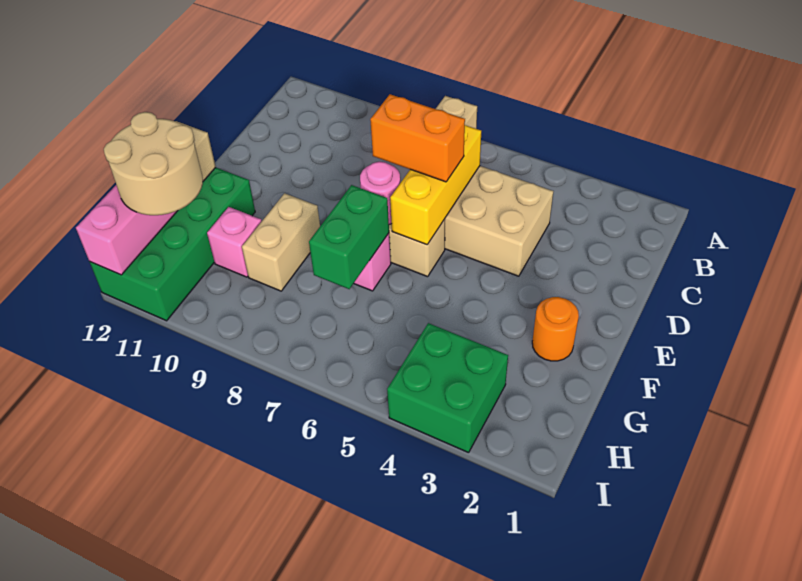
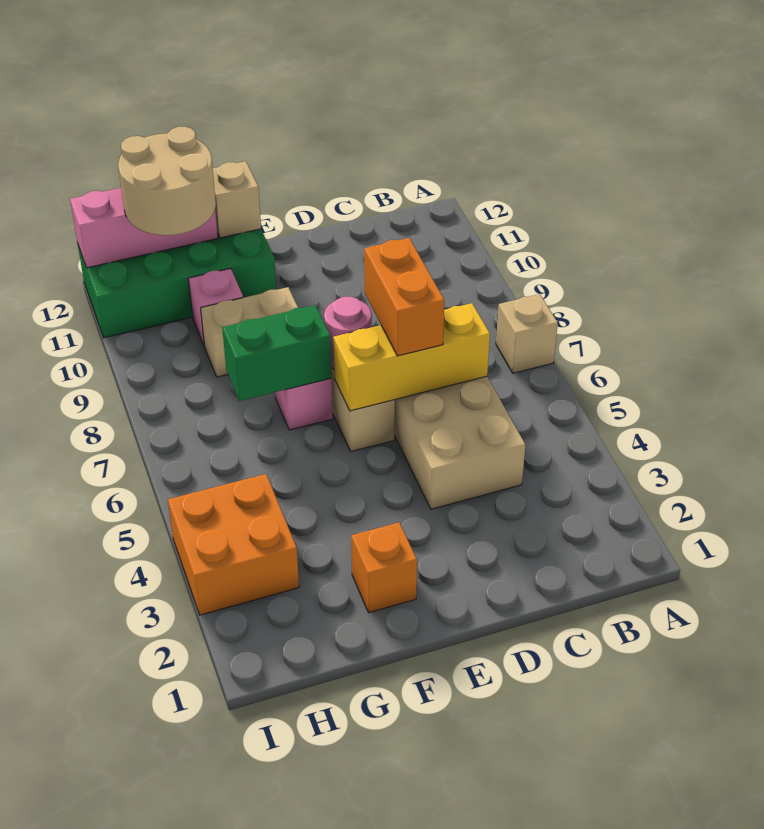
orange 1x1 round brick [532,297,579,361] -> orange 1x1 brick [351,522,417,613]
green 2x2 brick [387,323,508,453] -> orange 2x2 brick [168,474,299,615]

